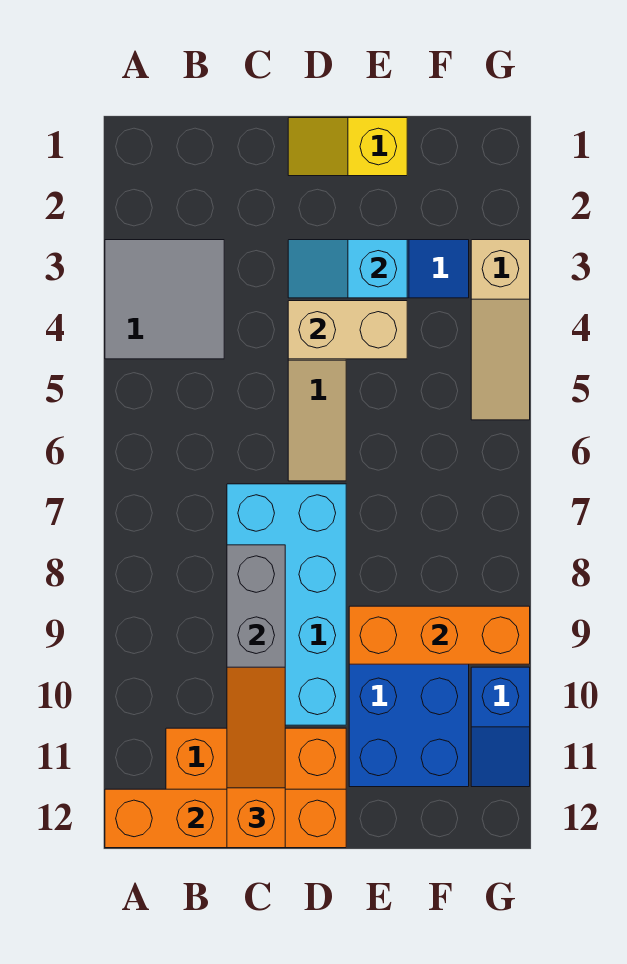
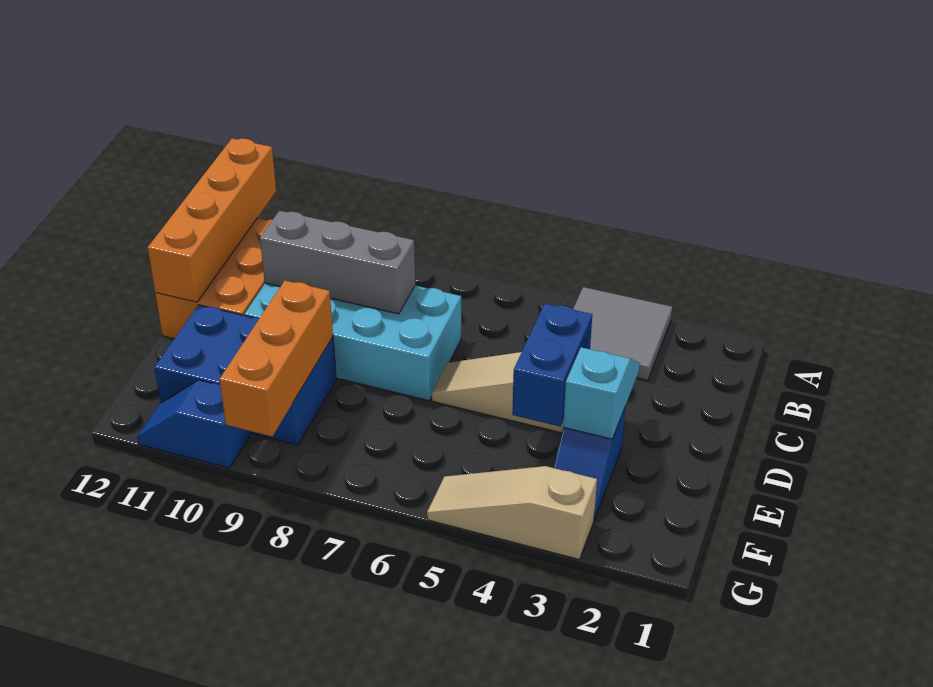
orange 1x3 slope [227,667,285,848] -> none
yellow 1x2 slope [288,118,407,176] -> none
tan 1x2 brick [288,301,407,359] -> blue 1x2 brick [512,304,592,427]

